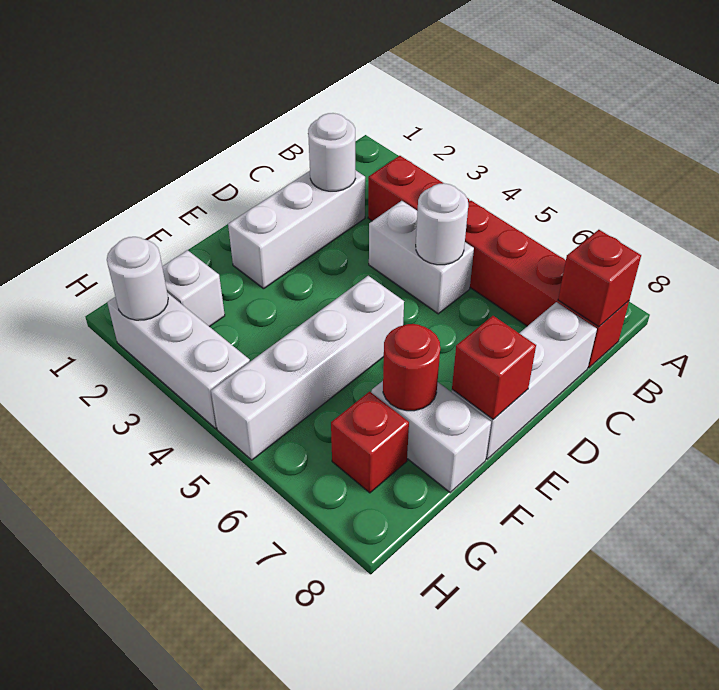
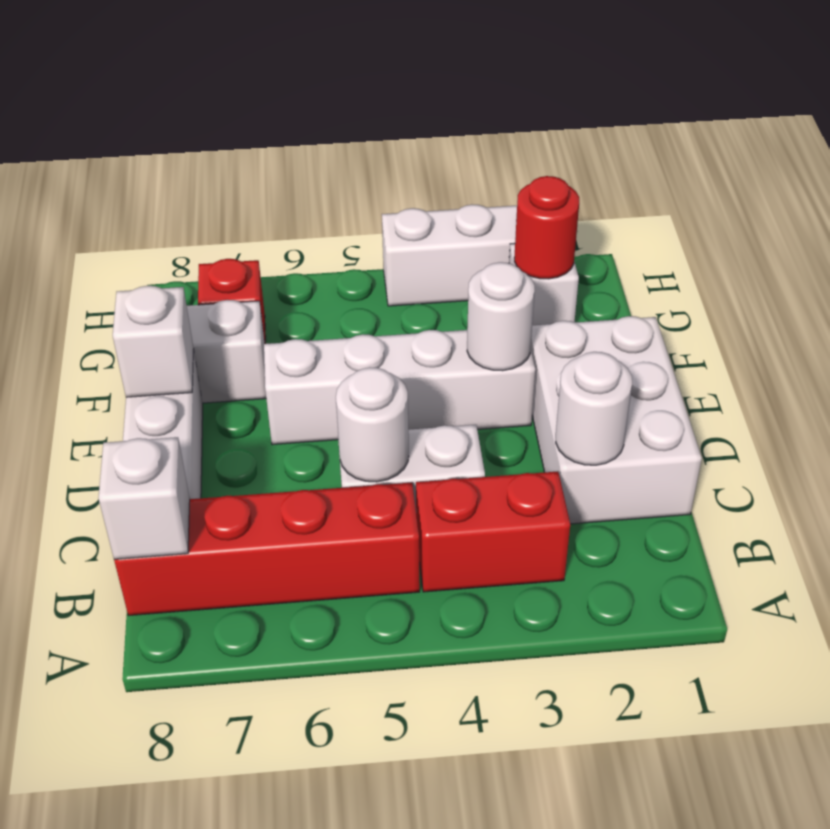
red 1x1 brick [558,230,641,327] -> white 1x1 brick [99,437,190,559]
white 1x3 brick [228,170,365,289] -> white 2x3 brick [531,316,702,524]
white 1x4 brick [211,276,404,460] -> white 1x4 brick turned to [264,330,535,445]
red 1x1 brick [452,316,536,419] -> white 1x1 brick [113,286,193,397]
red 1x1 round brick [383,324,440,411] -> red 1x1 round brick moved to [514,176,579,279]
white 1x1 round brick [107,237,168,320] -> white 1x1 round brick moved to [467,262,535,371]

